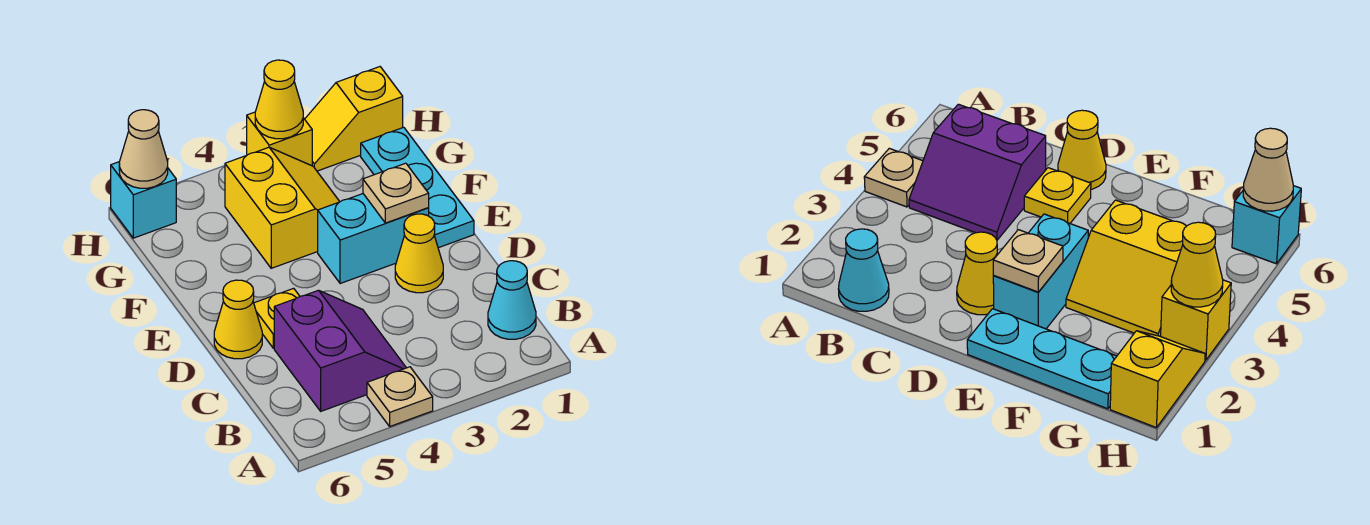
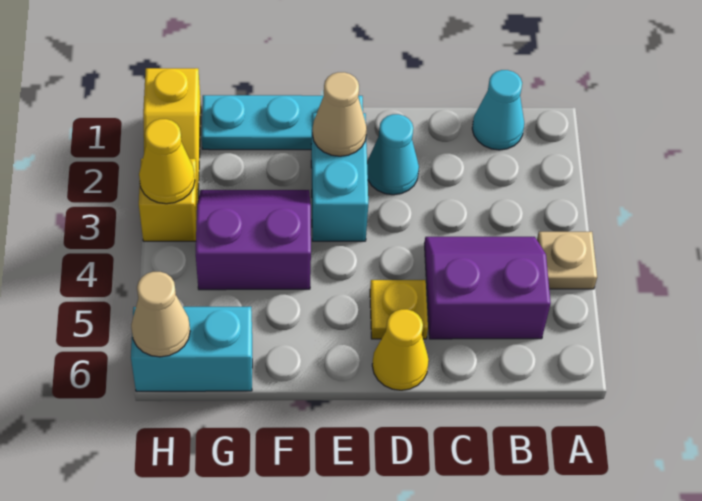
yellow 1x1 cone [395,214,443,293] -> cyan 1x1 cone [367,114,419,195]
tan 1x1 plate [363,163,429,223] -> tan 1x1 cone [312,72,367,156]
yellow 2x2 slope [225,147,340,268] -> purple 2x2 slope [196,190,311,290]
cyan 1x1 brick [111,162,176,238] -> cyan 1x2 brick [131,307,252,391]

